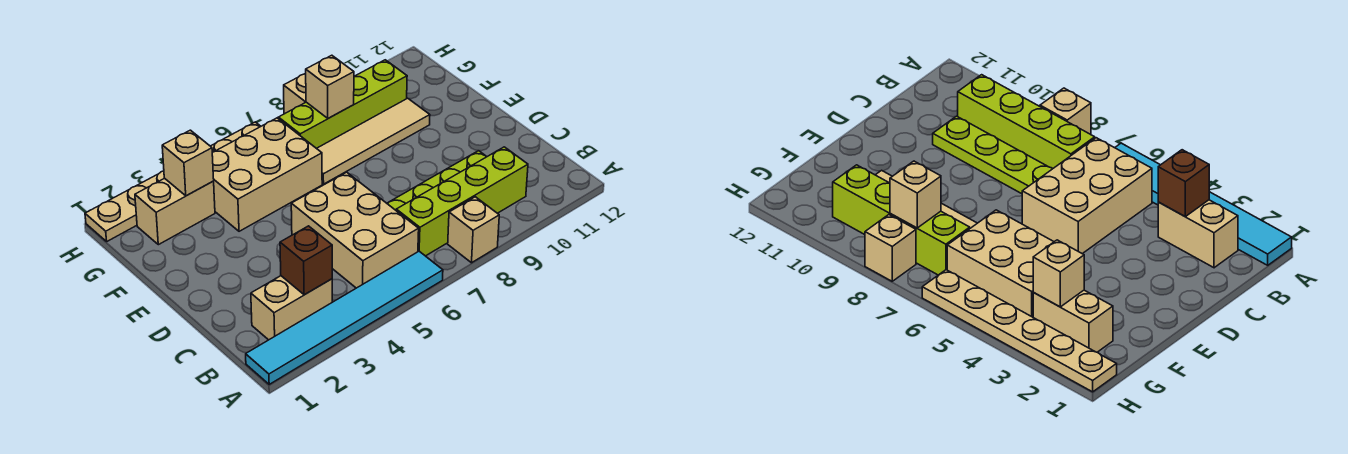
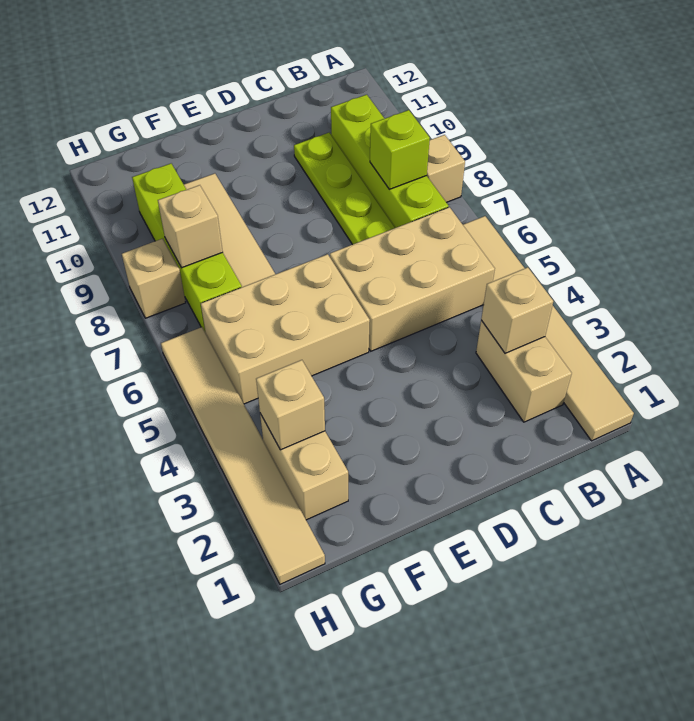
cyan 1x6 tile [246,251,443,384] -> tan 1x6 tile [463,216,634,441]
brown 1x1 brick [280,226,332,295] -> tan 1x1 brick [481,267,553,353]
none -> lime 1x1 brick [370,110,430,189]
tan 2x3 brick [212,118,322,231] -> tan 2x3 brick turned to [201,254,370,404]
tan 1x6 plate [85,122,261,241] -> tan 1x6 tile [161,327,325,584]

